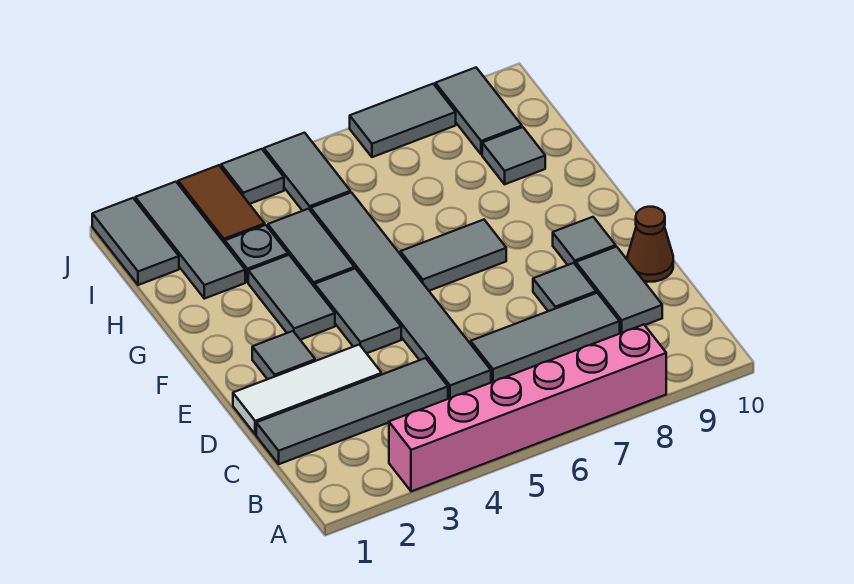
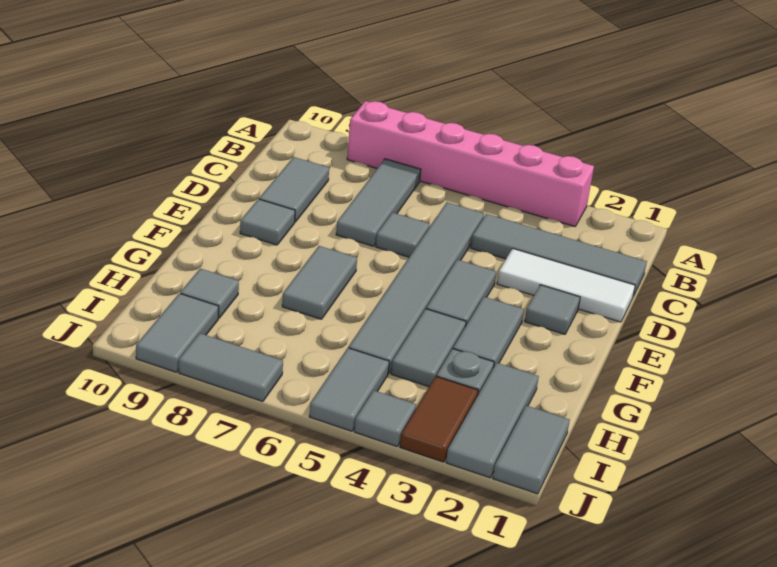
grey 1x3 tile [471,293,620,382] -> grey 1x3 tile turned to [336,159,421,246]
grey 1x1 tile [533,263,596,311] -> grey 1x1 tile moved to [376,212,430,257]
brown 1x1 cone [627,207,673,282] -> none
grey 1x2 tile [400,220,506,291] -> grey 1x2 tile turned to [282,246,357,319]

